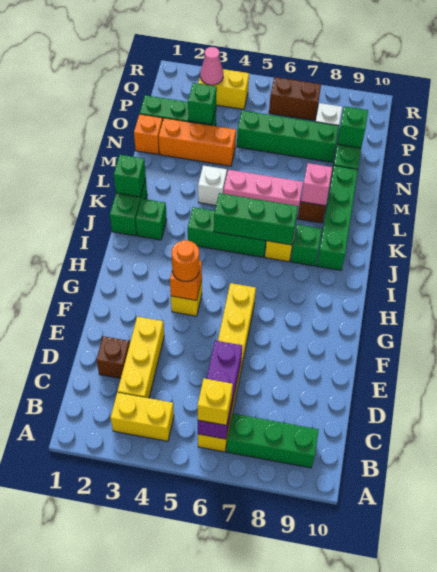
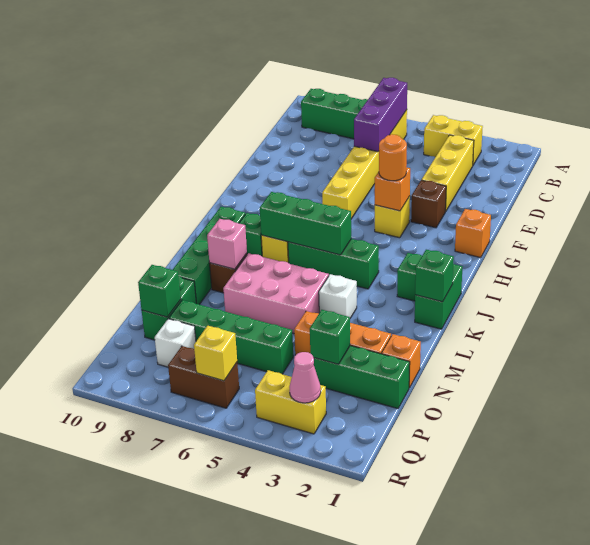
yellow 1x1 brick [198,379,233,425] -> yellow 1x1 brick moved to [194,326,237,381]
brown 1x1 brick [96,336,130,379] -> brown 1x1 brick moved to [411,180,446,228]
none -> orange 1x1 brick [455,209,491,258]
pink 1x3 brick [224,170,303,219] -> pink 2x3 brick [223,253,329,333]

